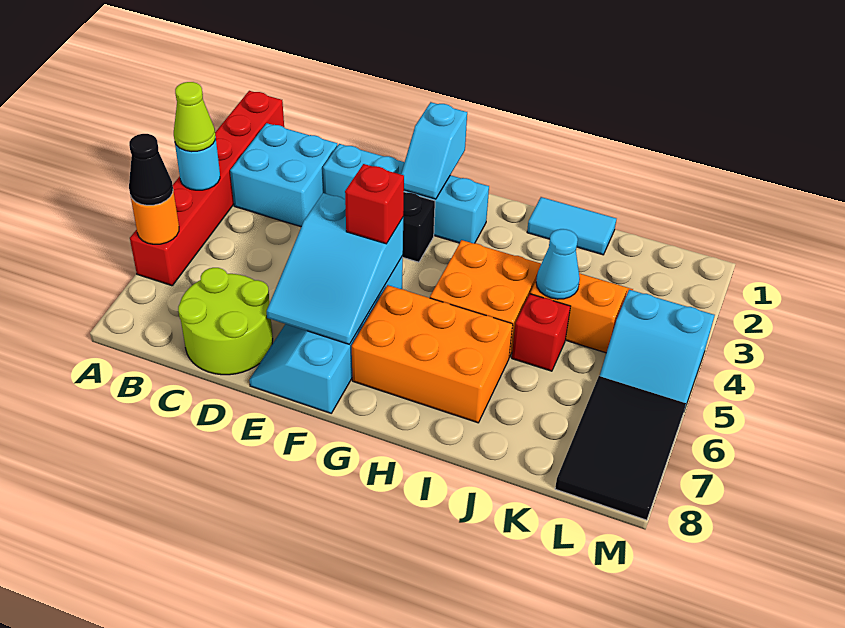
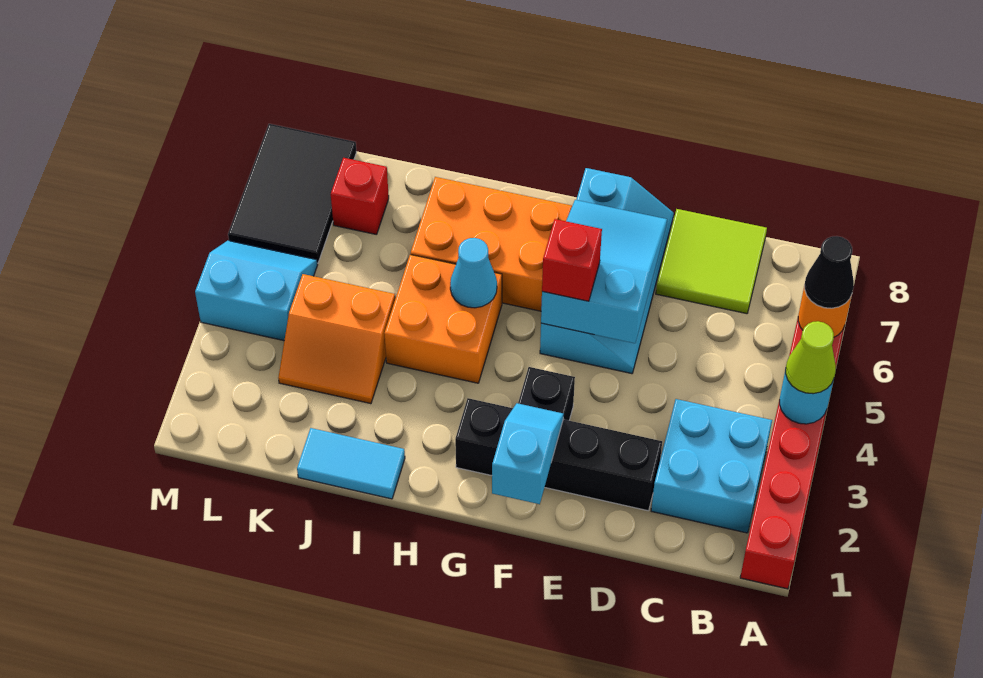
lime 2x2 round brick [178,268,273,375] -> lime 2x2 tile [656,209,767,314]
cyan 1x4 brick [323,144,489,243] -> black 1x4 brick [455,398,662,511]
cyan 1x1 cone [536,229,580,299] -> cyan 1x1 cone moved to [450,238,497,308]
red 1x1 brick [512,294,570,371] -> red 1x1 brick moved to [331,158,389,235]

